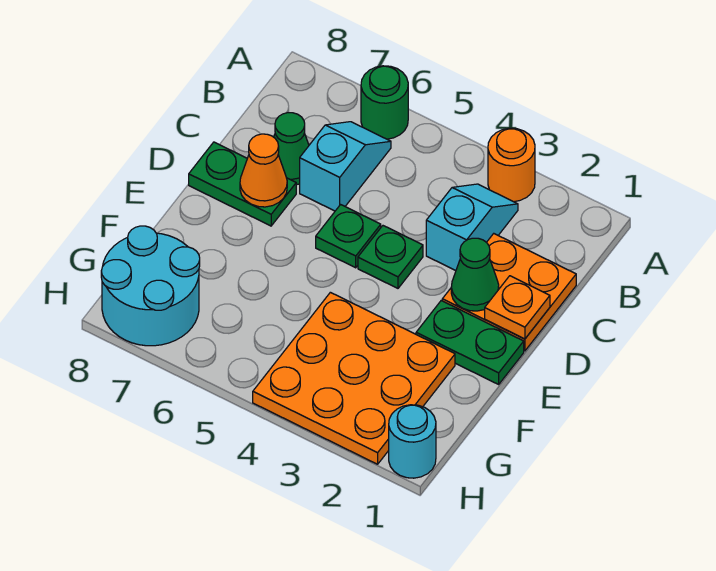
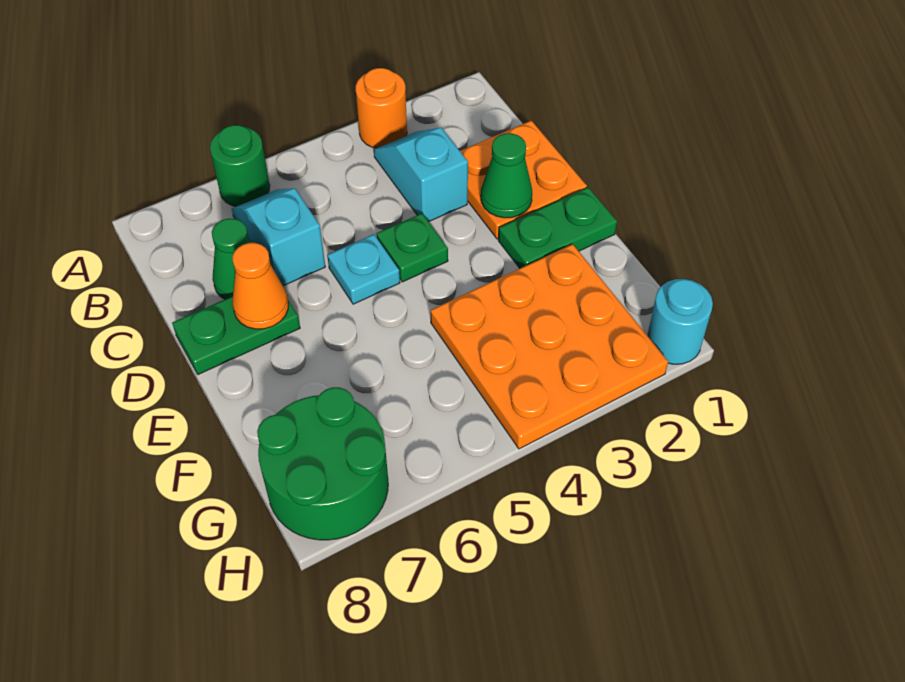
orange 1x1 plate [485,276,550,339] -> none
green 1x1 plate [316,205,381,268] -> cyan 1x1 plate [327,234,400,304]
cyan 2x2 round brick [101,226,200,346] -> green 2x2 round brick [257,387,388,540]

